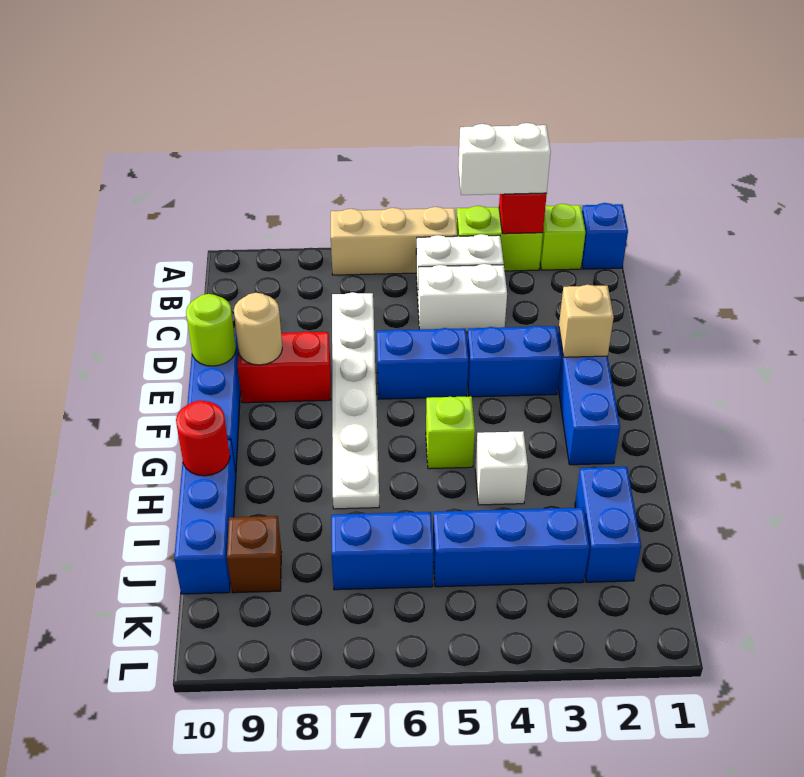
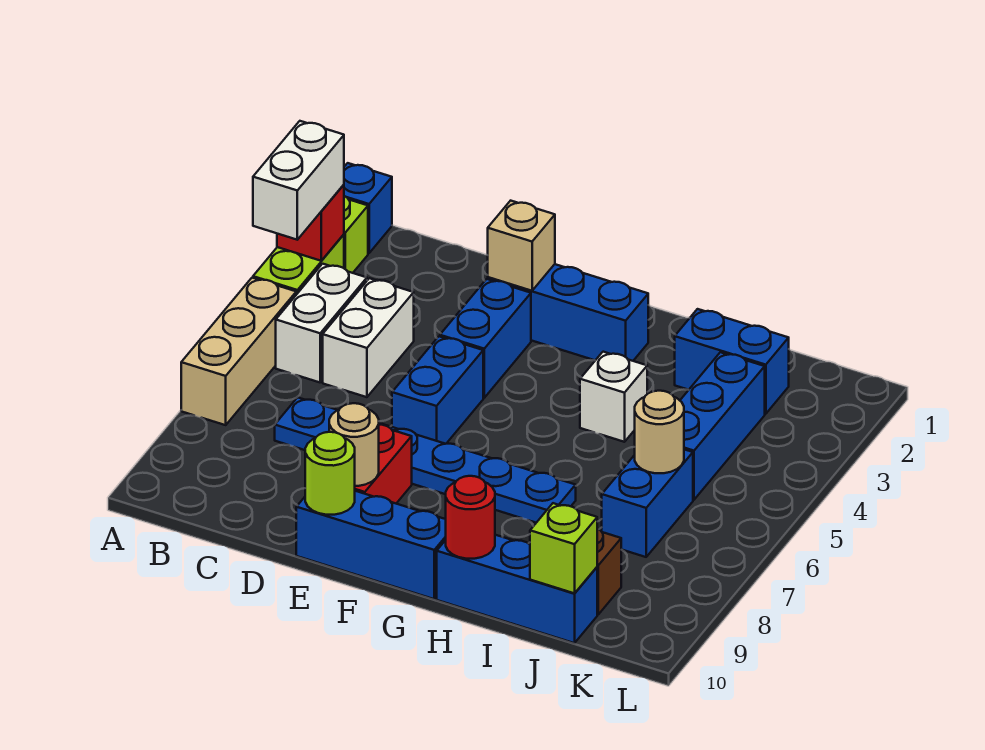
white 1x6 plate [332,292,379,509] -> blue 1x6 plate [275,397,576,523]
lime 1x1 brick [426,396,475,469] -> lime 1x1 brick moved to [530,503,597,593]
none -> tan 1x1 round brick [635,391,684,473]

